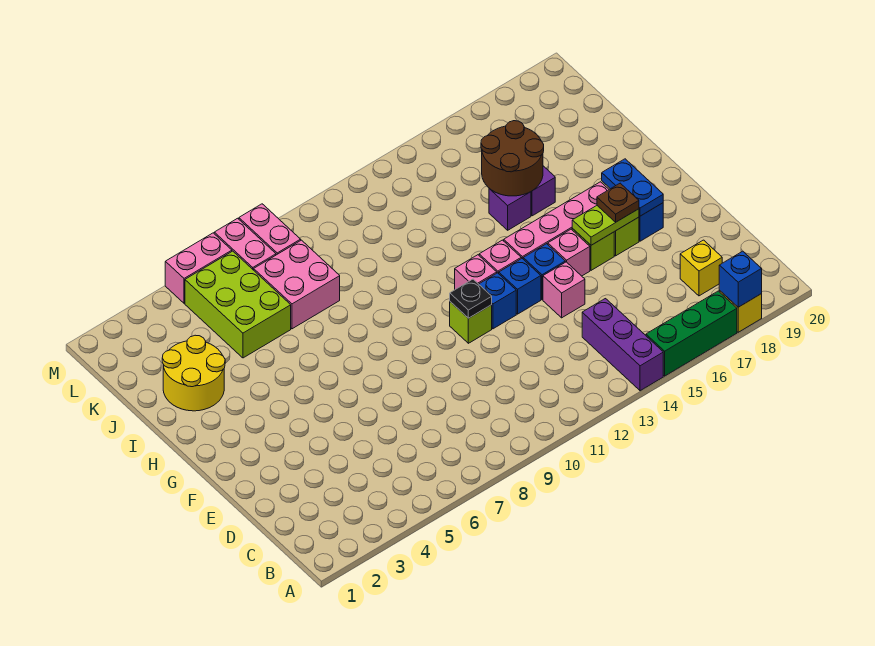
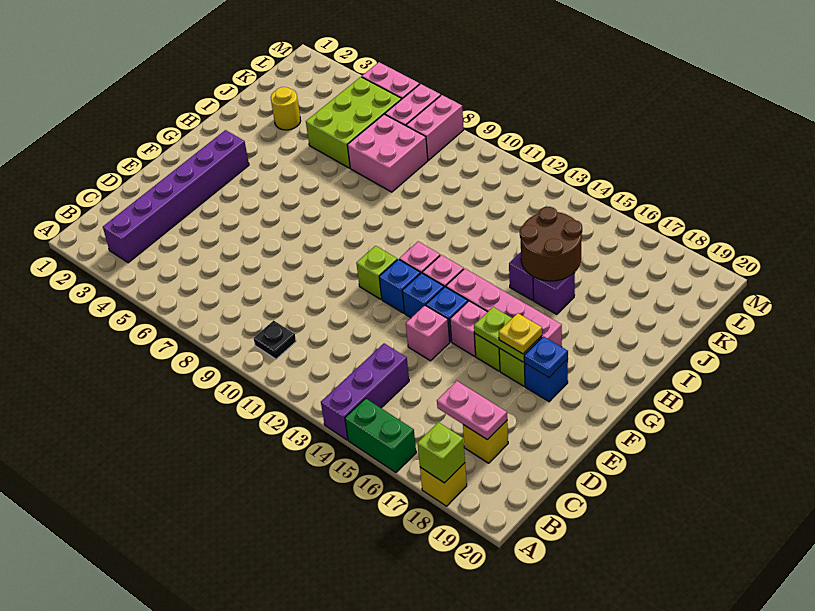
green 1x3 brick [646,291,737,376] -> green 1x2 brick [345,398,416,473]
blue 1x1 brick [719,251,762,307] -> lime 1x1 brick [417,422,465,483]
none -> purple 1x6 brick [103,130,249,263]
none -> pink 1x2 plate [437,381,507,440]
black 1x1 plate [450,279,492,318] -> black 1x1 plate moved to [253,320,296,359]
brown 1x1 plate [597,183,639,222] -> yellow 1x1 plate [499,313,542,354]
blue 1x2 plate [602,159,663,216] -> blue 1x1 plate [524,336,568,378]
yellow 2x2 round brick [162,335,225,411] -> yellow 1x1 round brick [271,87,301,130]

